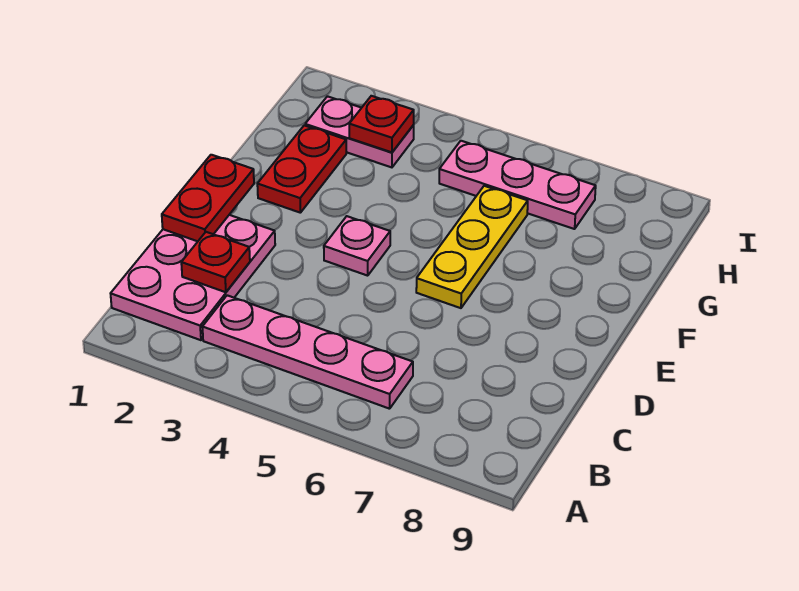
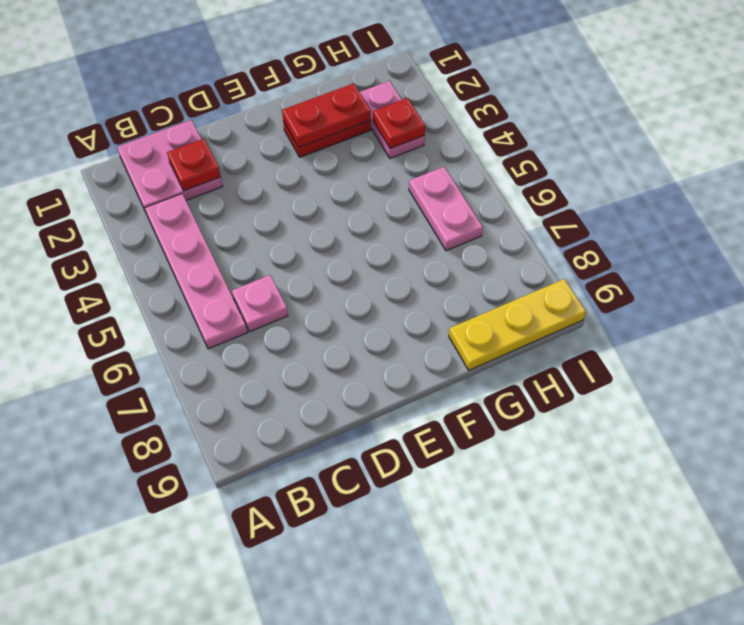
pink 2x3 plate [111,215,275,340] -> pink 2x2 plate [117,120,223,212]
red 1x2 plate [162,155,254,241] -> red 1x2 plate moved to [282,83,371,147]
pink 1x1 plate [324,216,390,276] -> pink 1x1 plate moved to [232,275,288,332]
yellow 1x3 plate [416,186,528,308] -> yellow 1x3 plate moved to [449,279,586,370]
pink 1x3 plate [439,141,596,229] -> pink 1x2 plate [409,167,483,251]

